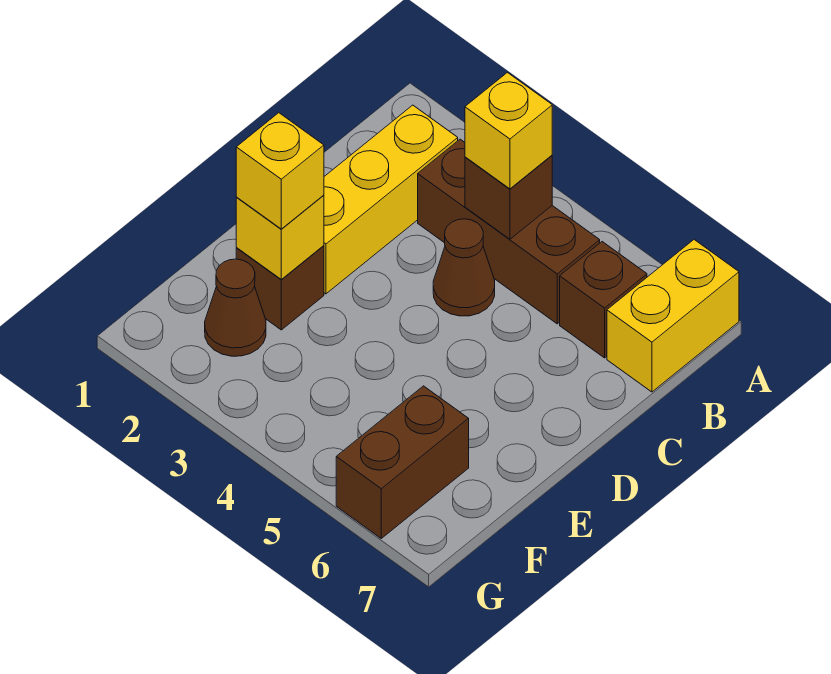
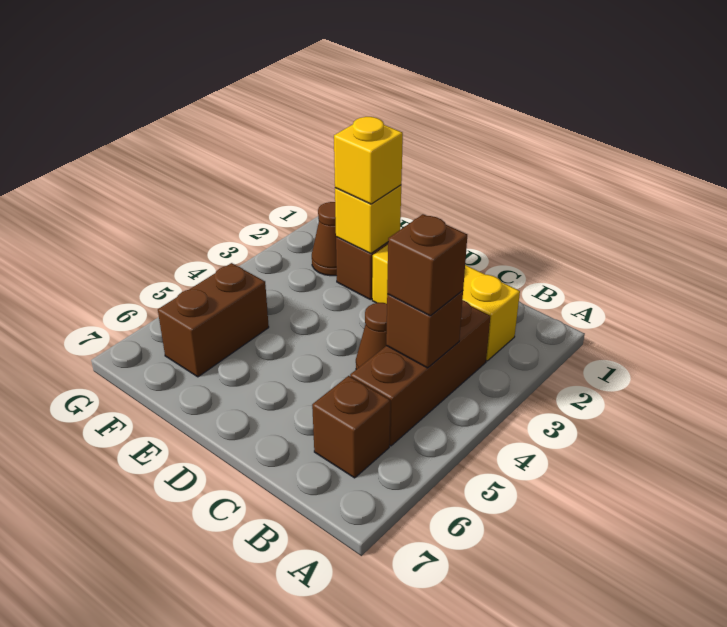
yellow 1x2 brick [607,240,739,392] -> none
yellow 1x1 brick [465,73,552,189] -> brown 1x1 brick [387,214,467,316]
brown 1x2 brick [336,386,469,538] -> brown 1x2 brick turned to [158,263,269,377]

